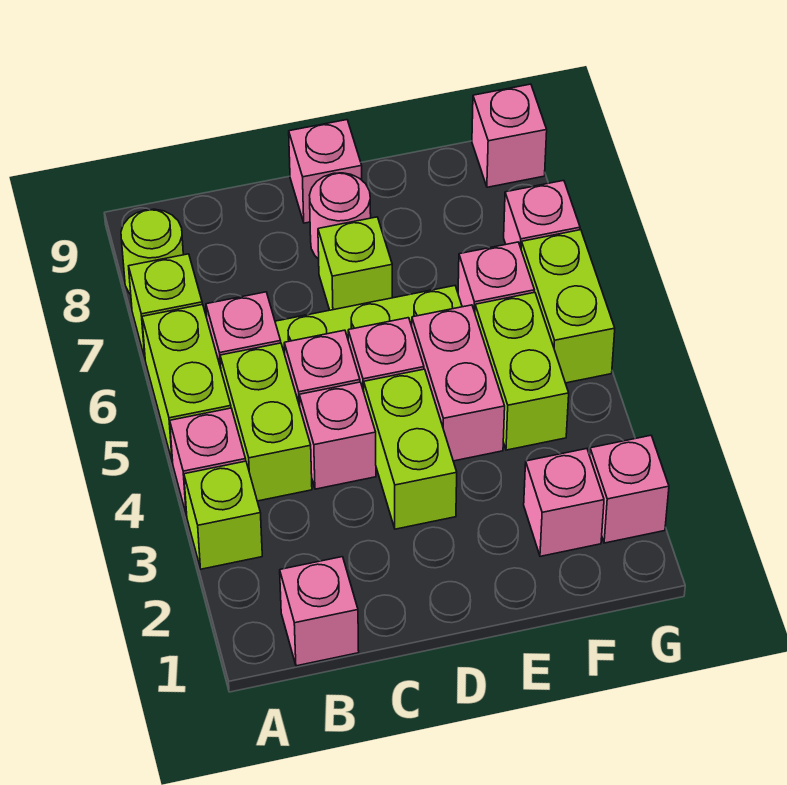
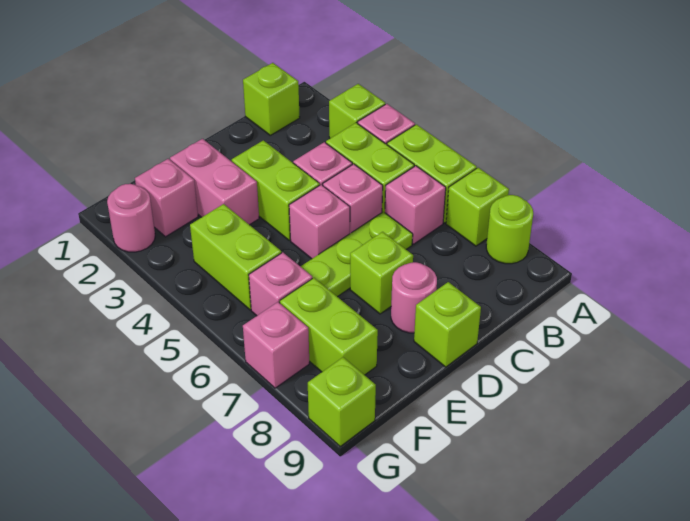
pink 1x1 brick [280,557,359,666] -> lime 1x1 brick [243,63,300,135]
pink 1x1 brick [289,120,362,223] -> lime 1x1 brick [414,282,481,367]
pink 1x2 brick [412,305,505,461] -> pink 1x2 brick moved to [170,139,259,225]
pink 1x1 brick [590,435,669,543] -> pink 1x1 round brick [107,184,155,252]
lime 1x2 brick [521,230,615,383] -> lime 1x2 brick moved to [280,278,378,375]
pink 1x1 brick [472,84,547,187] -> lime 1x1 brick [308,357,376,446]

